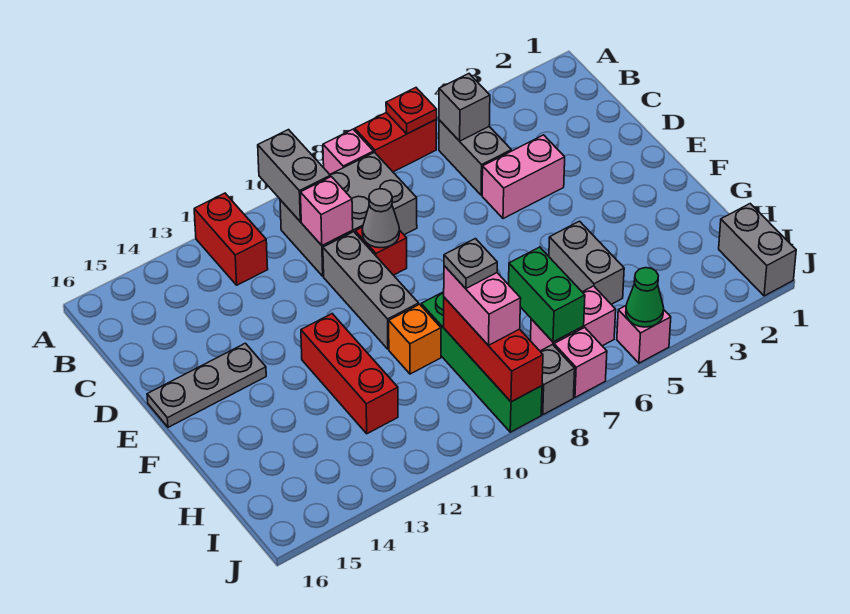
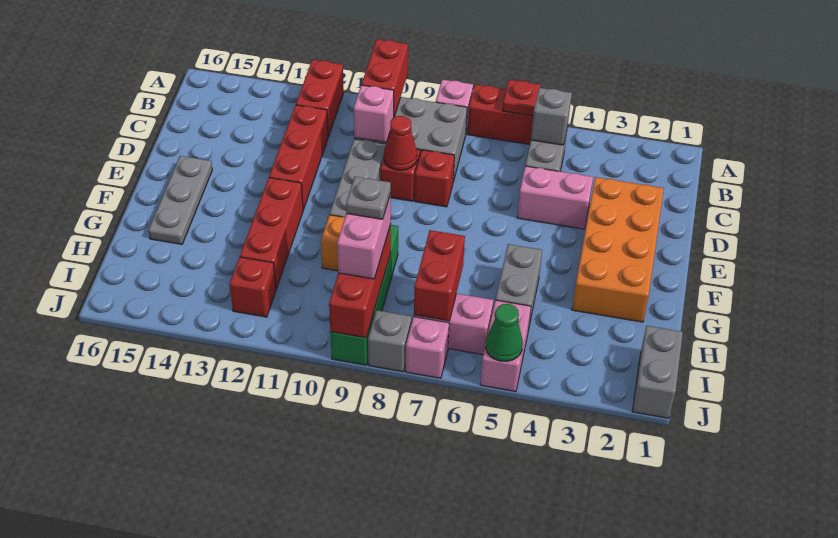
grey 1x2 brick [258,130,330,222] -> red 1x2 brick [362,40,408,117]
none -> red 1x3 brick [269,105,328,210]
none -> orange 2x4 brick [572,177,664,322]
none -> red 1x1 brick [415,150,454,207]
grey 1x1 cone [362,189,399,248] -> red 1x1 cone [384,116,417,170]
grey 1x3 plate [147,343,266,427] -> grey 1x3 plate turned to [148,156,212,244]
green 1x2 brick [509,247,585,342] -> red 1x2 brick [414,230,465,321]
none -> red 1x1 brick [230,257,276,317]
pink 1x1 brick [617,306,671,363] -> pink 1x2 brick [480,300,531,392]

